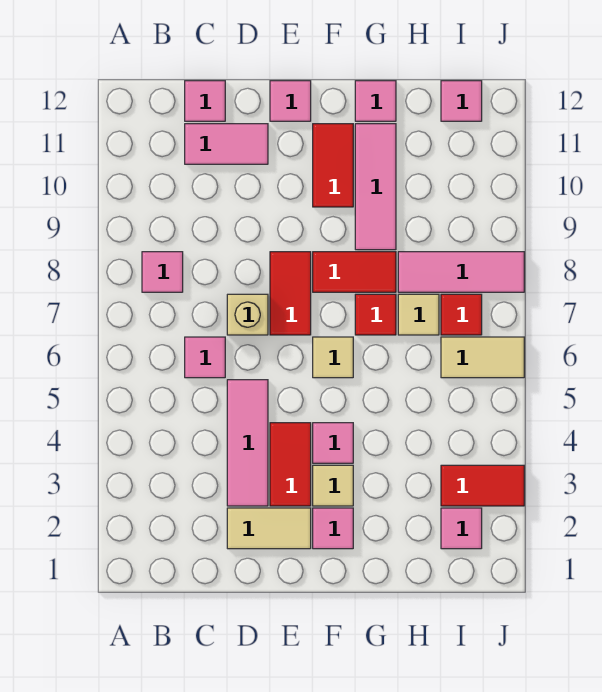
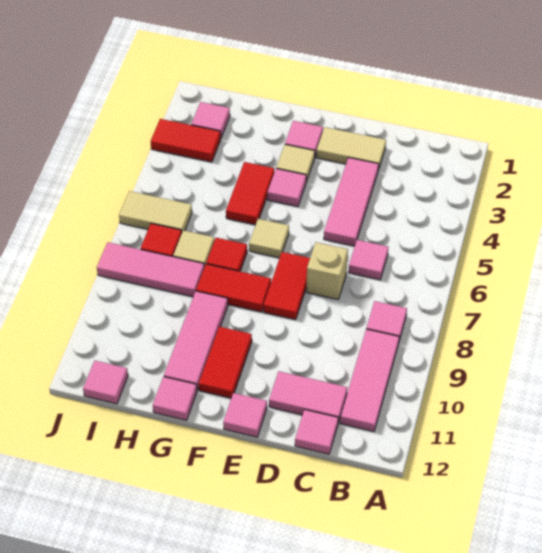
none -> pink 1x3 tile [340,329,399,432]
red 1x2 tile [270,423,311,506] -> red 1x2 tile moved to [226,162,274,225]

